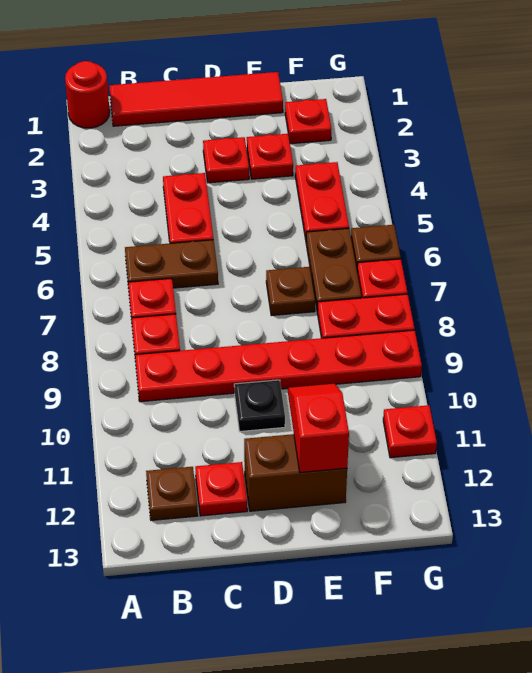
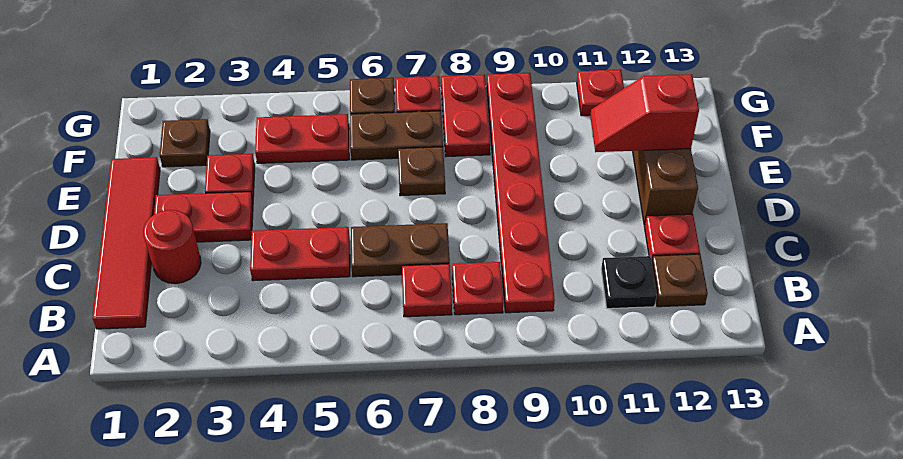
red 1x1 round brick [65,61,110,128] -> red 1x1 round brick moved to [143,210,201,284]
brown 1x2 plate [125,240,218,288] -> brown 1x2 plate turned to [351,223,450,277]
red 1x1 plate [203,137,249,183] -> red 1x2 plate [154,192,253,242]
black 1x1 plate [234,380,285,431] -> black 1x1 plate moved to [601,256,657,309]
red 1x1 plate [285,99,331,144] -> brown 1x1 plate [160,119,210,167]

